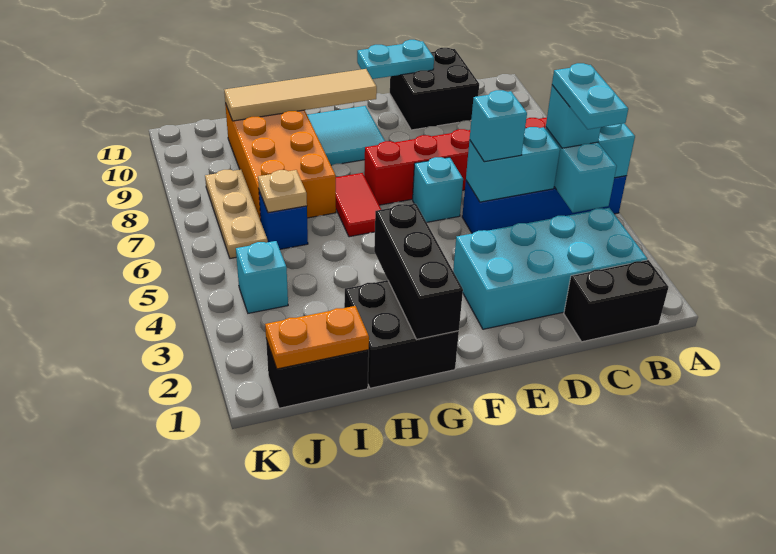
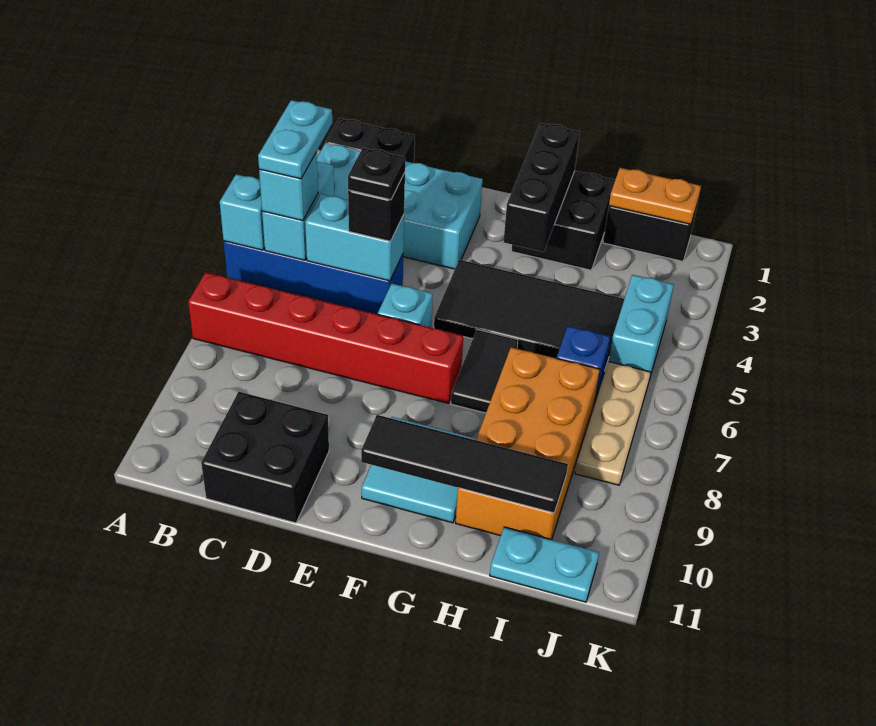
cyan 1x1 brick [470,90,527,162] -> black 1x1 brick [348,173,405,241]
none -> black 1x1 plate [348,148,405,200]
cyan 1x2 plate [357,40,434,79] -> cyan 1x2 plate moved to [490,527,599,602]
none -> black 2x4 tile [434,260,624,368]
tan 1x4 tile [224,69,377,121] -> black 1x4 tile [361,415,568,513]
red 1x2 tile [336,173,381,237] -> black 1x2 tile [451,330,518,413]
tan 1x1 plate [258,170,307,213] -> none
cyan 1x1 brick [236,241,288,313] -> cyan 1x2 brick [609,275,674,377]

